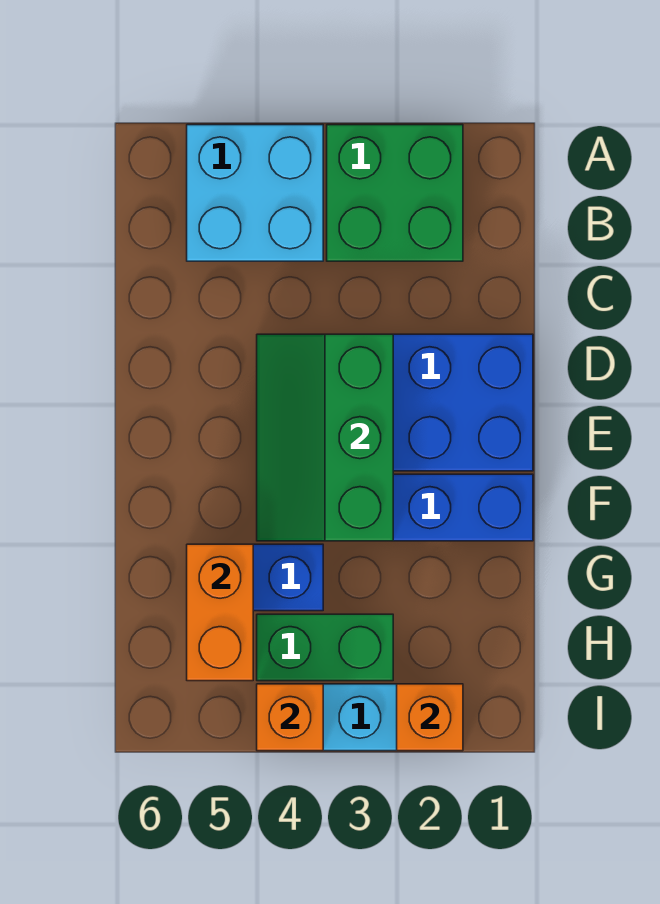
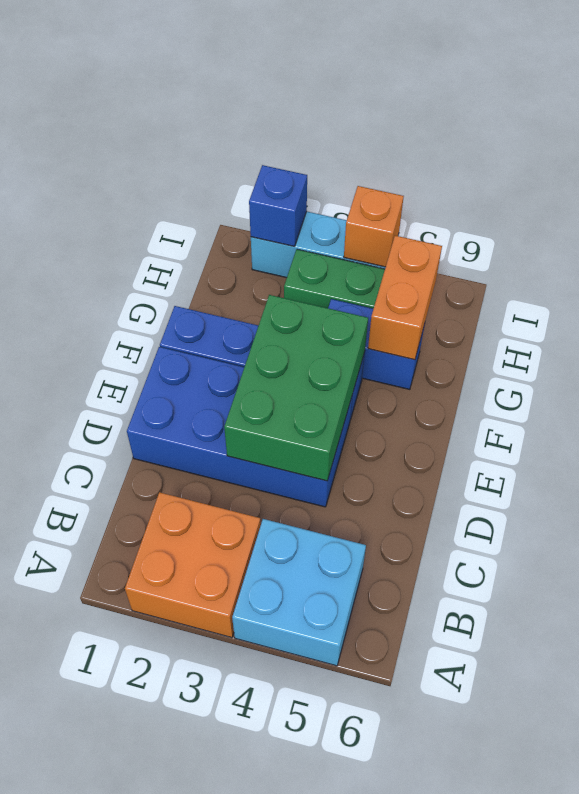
green 2x2 brick [327,125,463,261] -> orange 2x2 brick [125,492,261,638]
green 2x3 slope [257,334,393,541] -> green 2x3 brick [224,295,368,481]
orange 1x1 brick [397,684,463,751] -> blue 1x1 brick [249,165,307,246]

